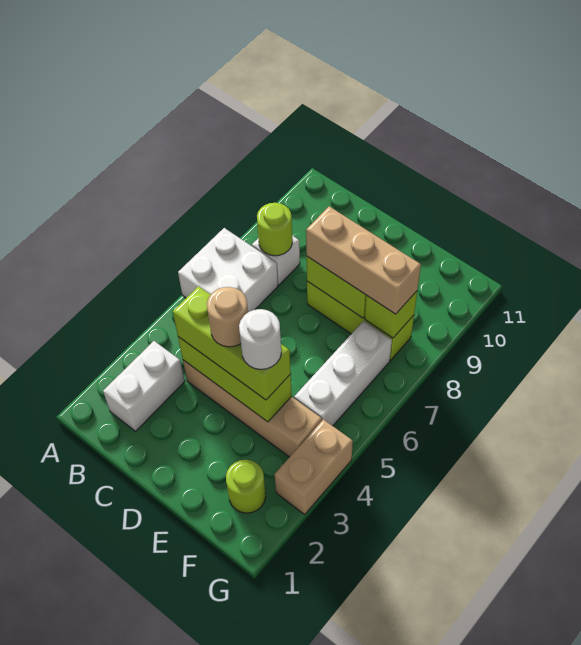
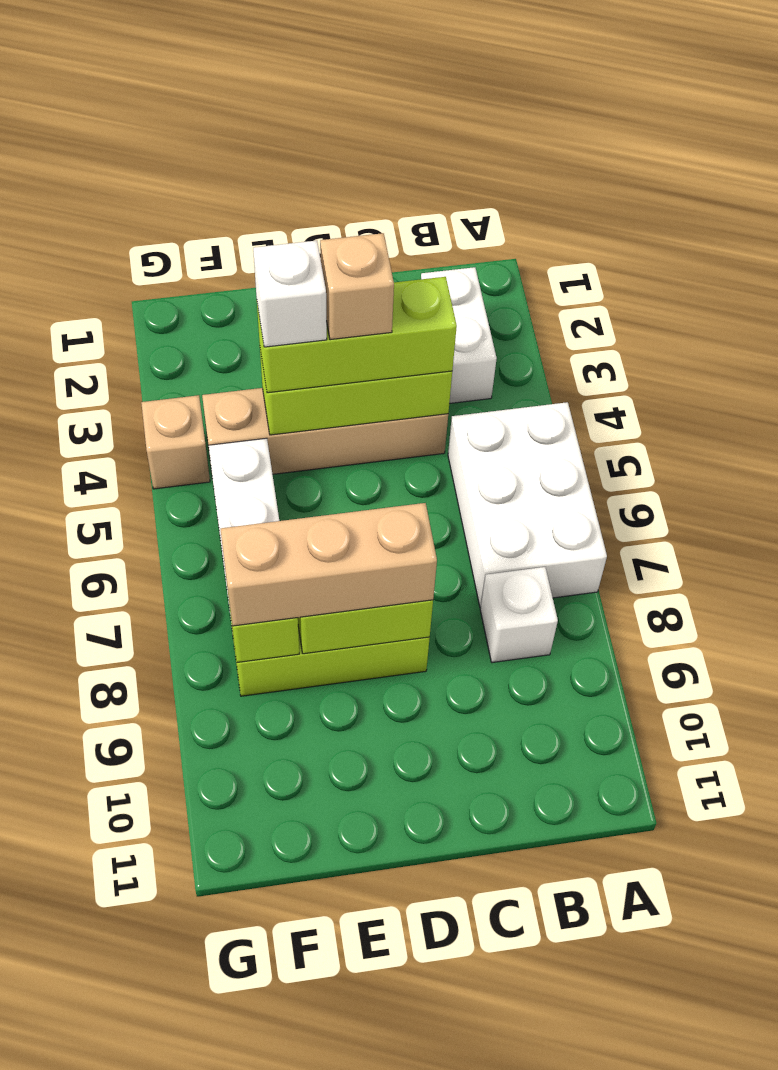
white 2x2 brick [178,228,278,312] -> white 2x3 brick [448,402,607,607]
lime 1x1 round brick [257,203,292,256] -> none
tan 1x1 round brick [207,287,248,347] -> tan 1x1 brick [320,233,394,340]
white 1x1 round brick [239,309,281,369] -> white 1x1 brick [253,241,327,347]
lime 1x1 round brick [226,460,266,513] -> none
tan 1x2 brick [274,419,353,514] -> tan 1x1 brick [141,395,210,489]

